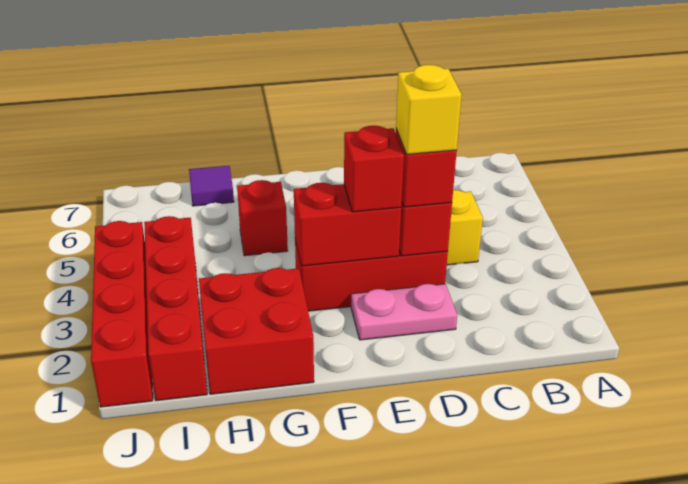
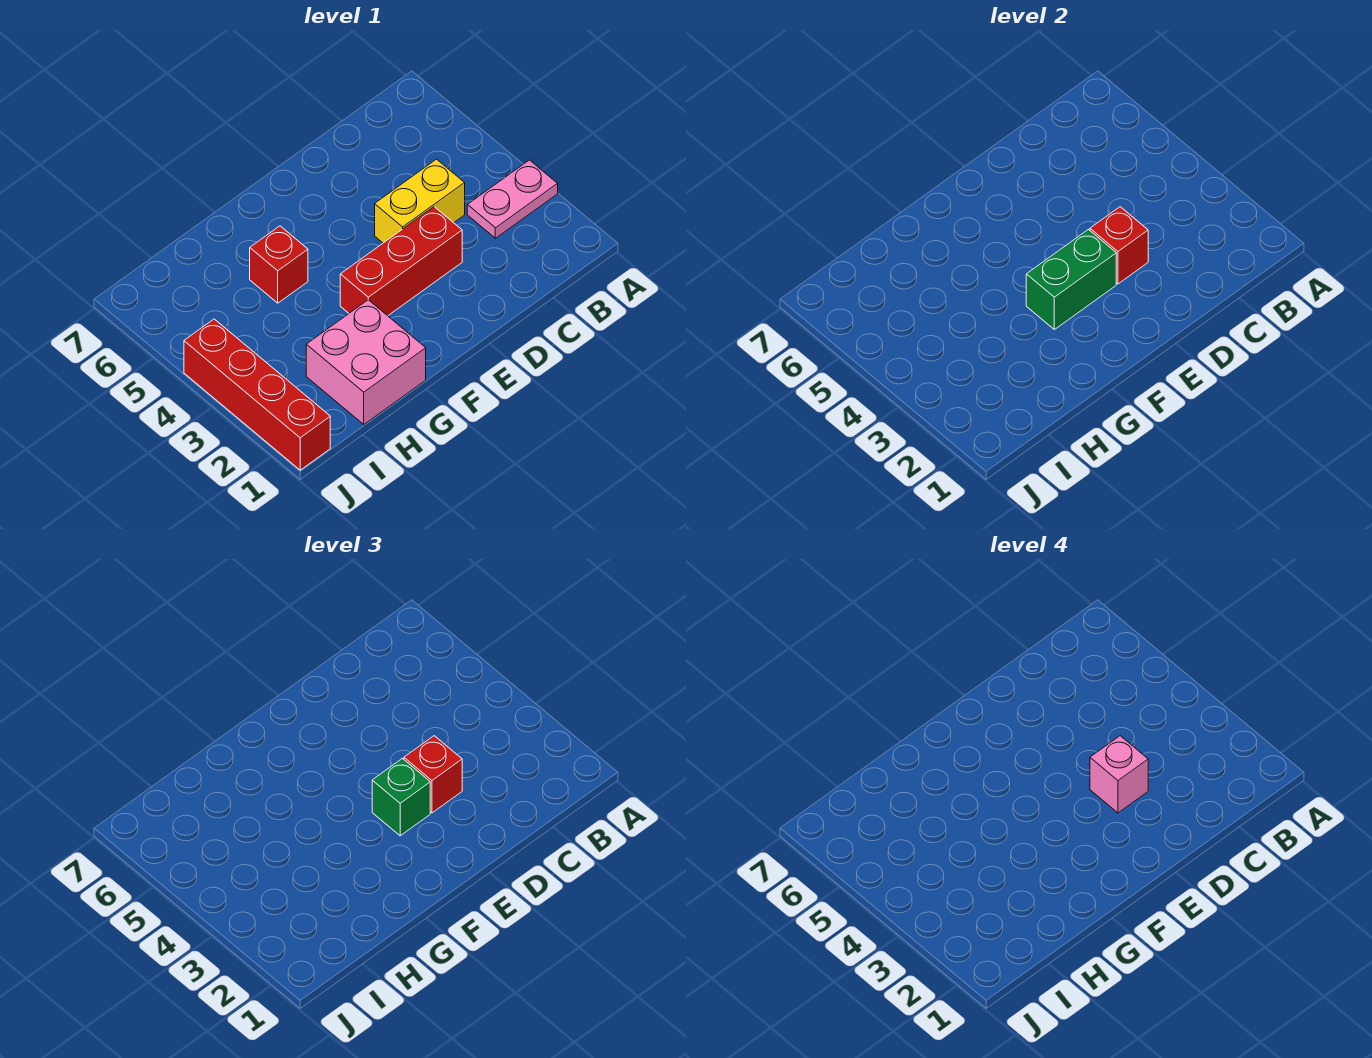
pink 1x2 plate [351,284,457,340] -> pink 1x2 plate moved to [467,160,558,238]
yellow 1x1 brick [396,65,462,154] -> pink 1x1 brick [1090,736,1148,813]
red 1x2 brick [294,183,401,266] -> green 1x2 brick [1026,230,1116,330]
red 1x1 brick [344,125,404,212] -> green 1x1 brick [372,759,430,836]
red 2x2 brick [199,268,314,394] -> pink 2x2 brick [306,300,426,424]
purple 1x1 tile [189,166,234,206] -> none
red 1x4 brick [144,216,207,401] -> none

